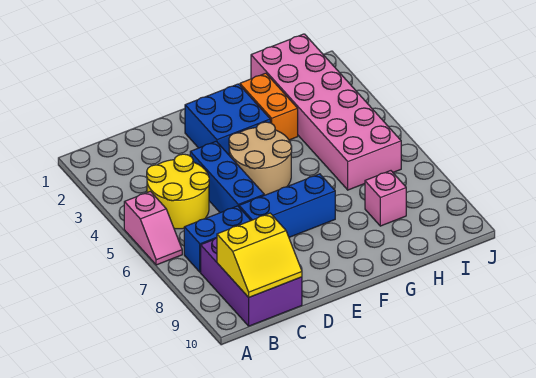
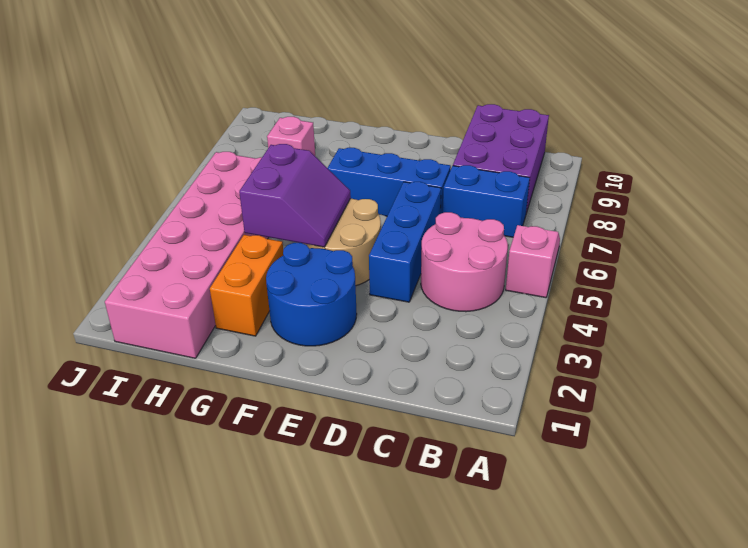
yellow 2x2 round brick [147,154,209,229] -> pink 2x2 round brick [421,212,508,312]
yellow 2x2 slope [217,213,302,297] -> none
blue 2x2 brick [185,84,270,155] -> blue 2x2 round brick [266,243,357,346]
none -> purple 2x2 slope [239,144,351,247]

